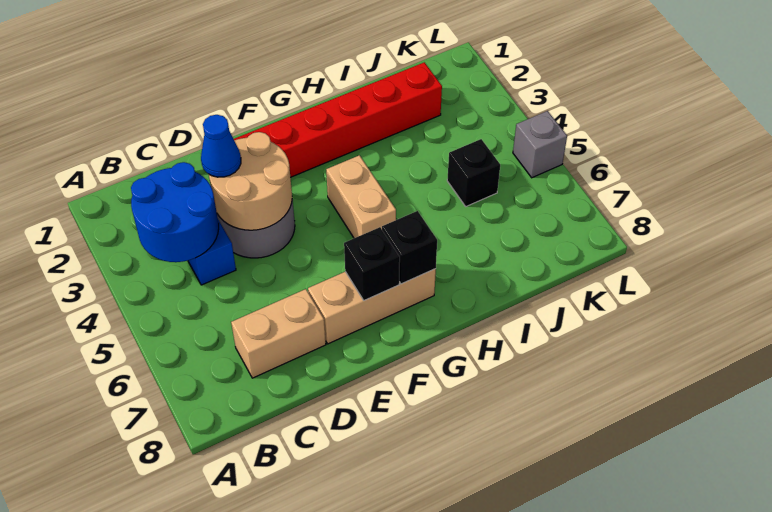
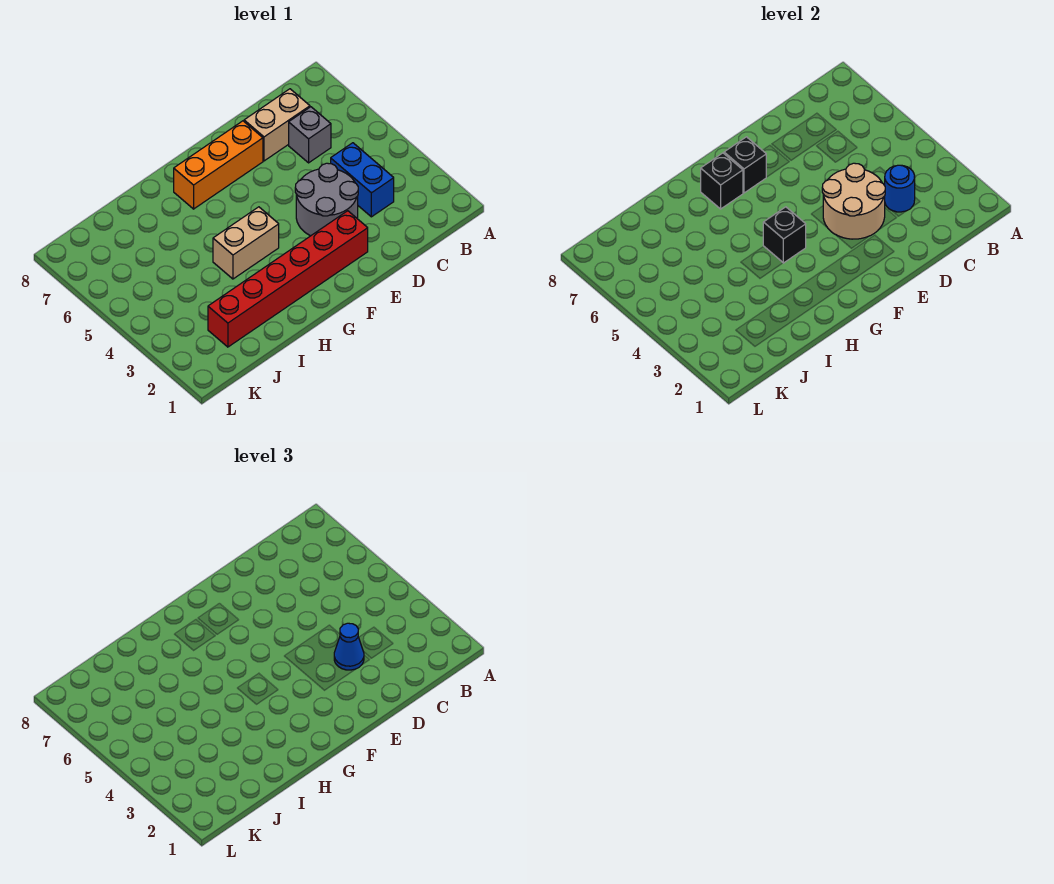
blue 2x2 round brick [131,162,219,262] -> blue 1x1 round brick [885,165,915,212]
tan 1x3 brick [308,269,436,344] -> orange 1x3 brick [174,121,263,209]
tan 1x2 brick [326,155,396,238] -> tan 1x2 brick turned to [213,207,279,279]
black 1x1 brick [447,139,500,206] -> black 1x1 brick moved to [763,207,806,263]
grey 1x1 brick [513,111,567,178] -> grey 1x1 brick moved to [289,107,331,163]

